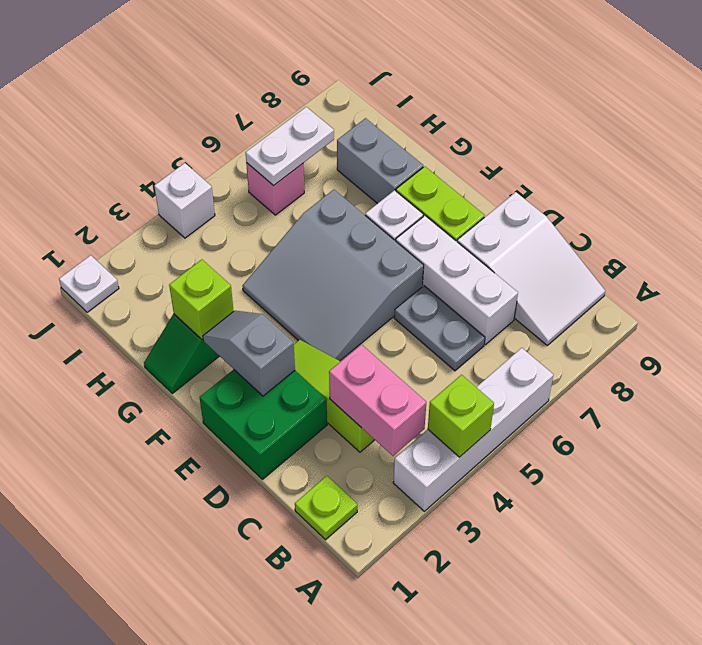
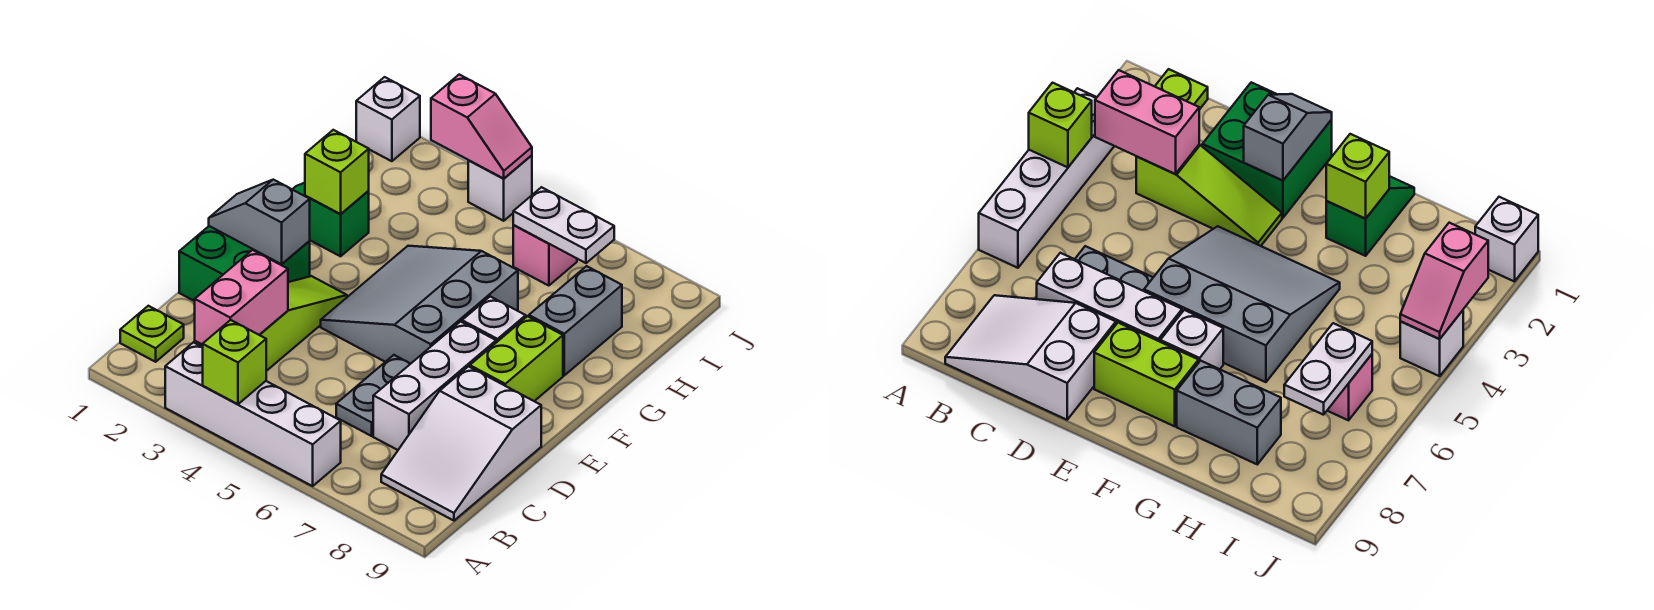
grey 1x2 slope [203,311,295,396] -> grey 1x2 slope turned to [209,180,310,264]
white 1x1 plate [59,255,119,312] -> white 1x1 brick [356,77,420,161]
none -> pink 1x2 slope [431,75,532,178]

